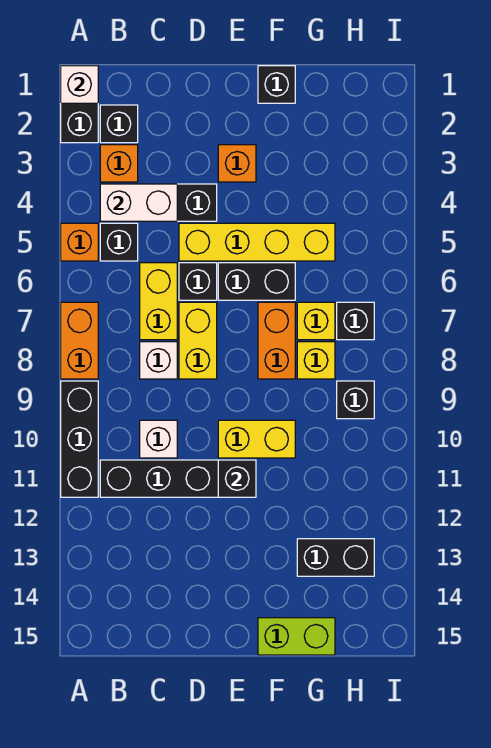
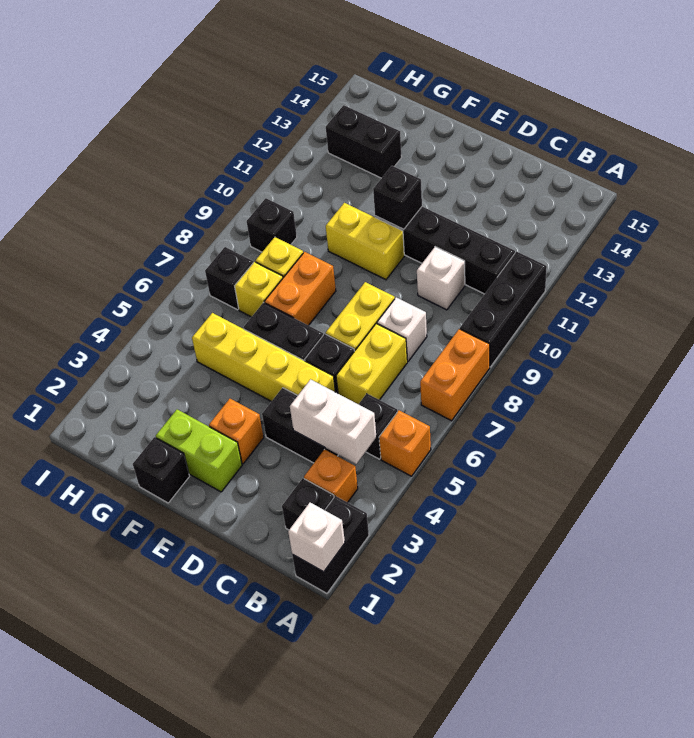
lime 1x2 brick [258,618,335,655] -> lime 1x2 brick moved to [156,409,242,492]

